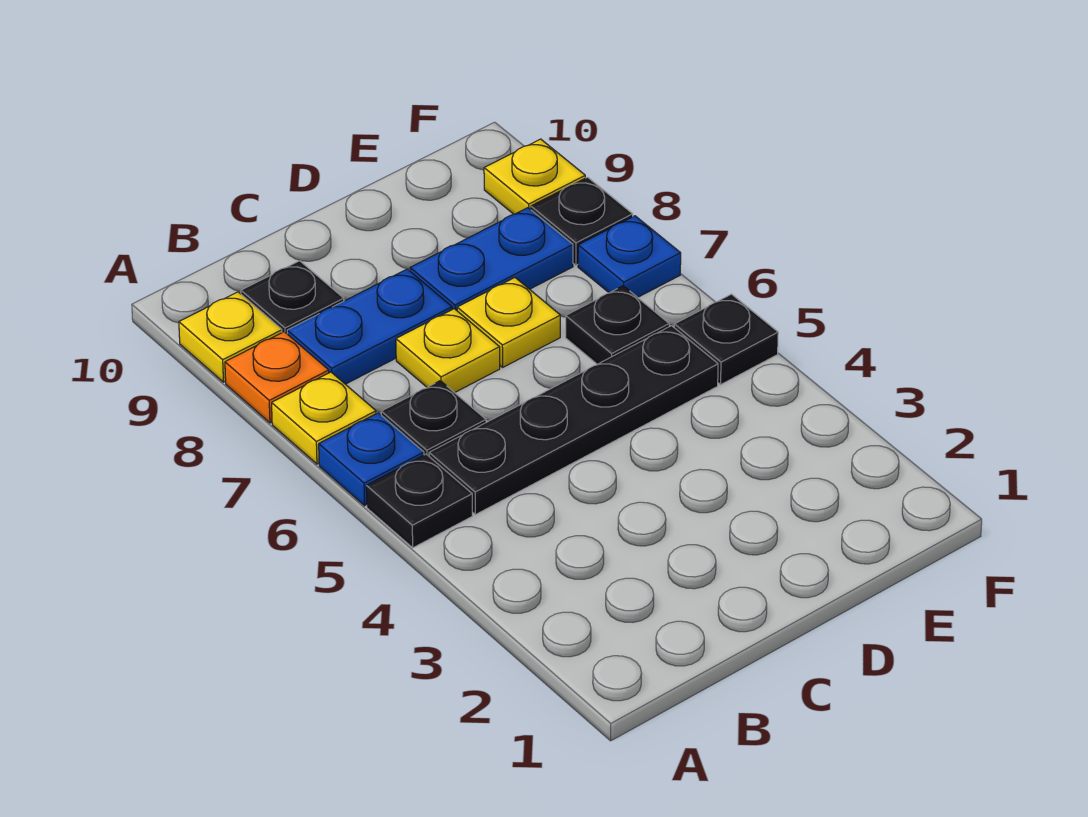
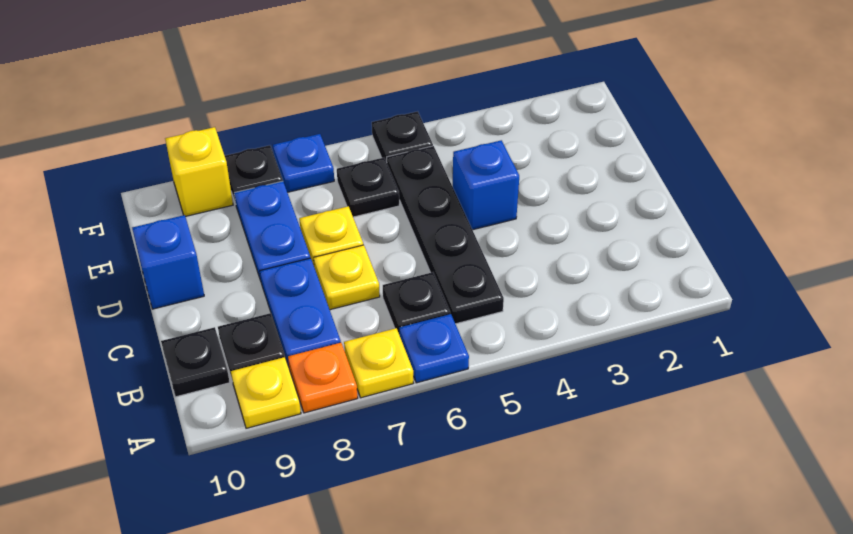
black 1x1 plate [366,454,472,548] -> black 1x1 plate moved to [161,327,230,397]
none -> blue 1x1 brick [453,140,519,230]
none -> blue 1x1 brick [132,215,204,309]
yellow 1x1 plate [484,139,585,214] -> yellow 1x1 brick [165,127,233,216]

